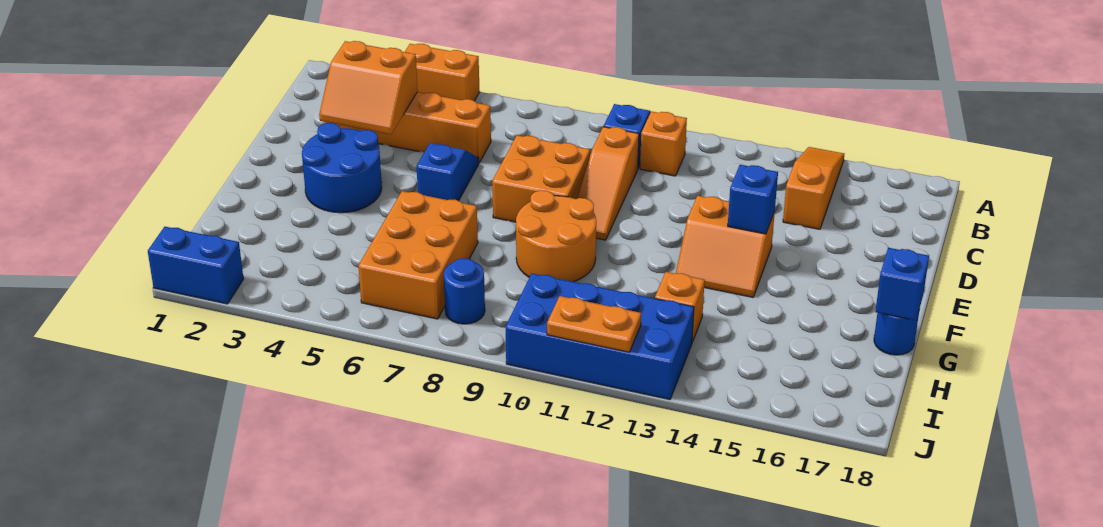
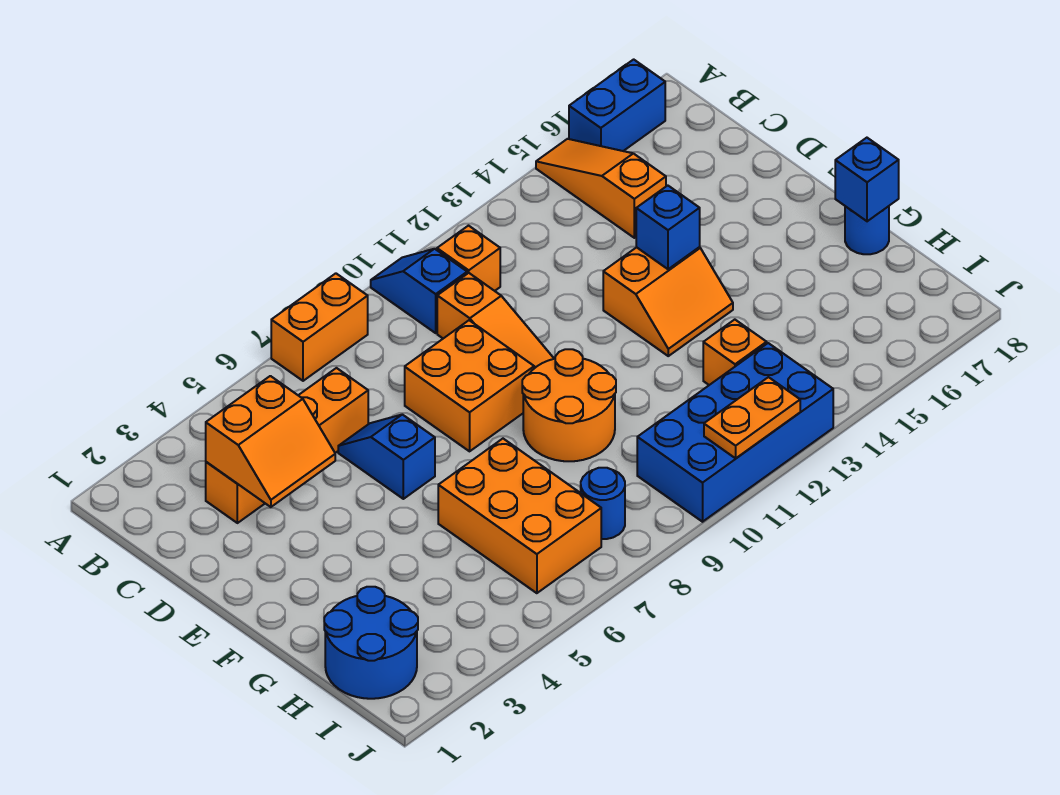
orange 1x2 brick [405,44,480,101] -> orange 1x2 brick moved to [271,273,368,381]
blue 2x2 round brick [302,123,382,213] -> blue 2x2 round brick moved to [324,587,418,699]
blue 1x2 brick [148,227,243,304] -> blue 1x2 brick moved to [569,59,665,151]

